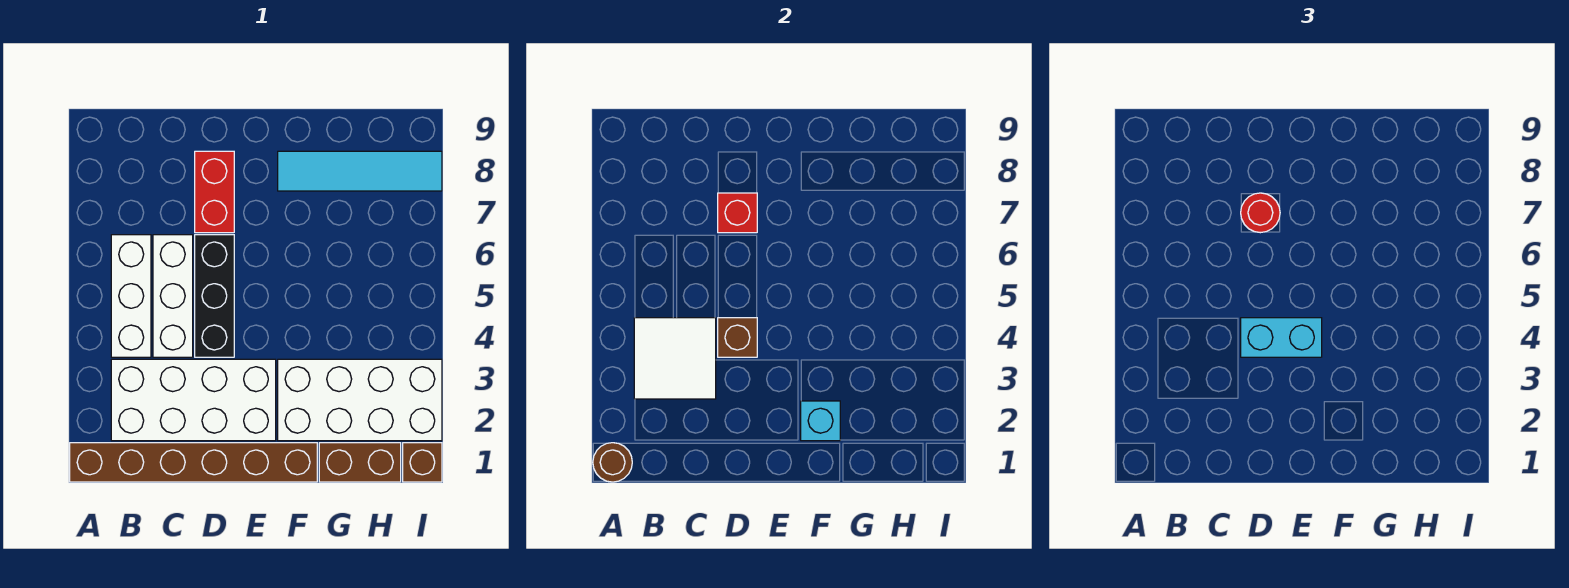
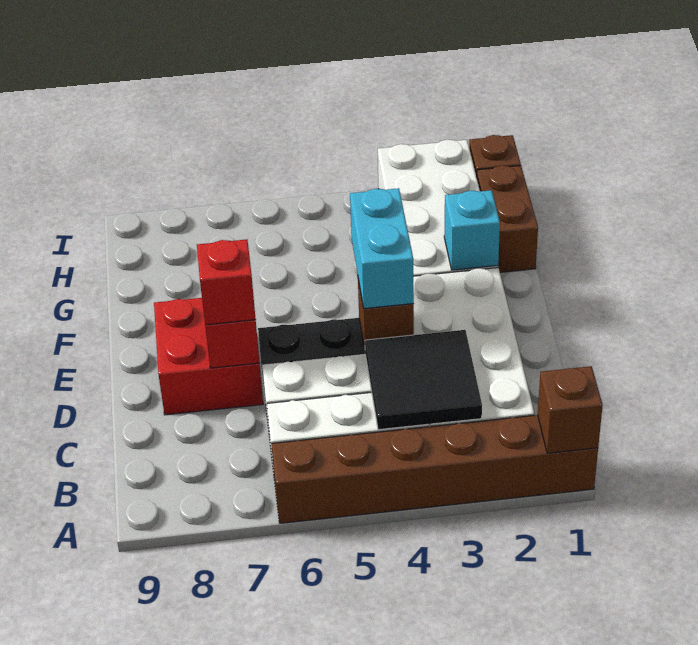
brown 1x6 brick [70,443,317,482] -> brown 1x6 brick turned to [271,415,598,523]
brown 1x1 round brick [593,443,632,482] -> brown 1x1 brick [538,366,603,453]
white 2x2 tile [634,318,716,399] -> black 2x2 tile [365,330,482,430]
red 1x2 brick [195,151,234,233] -> red 2x2 brick [154,298,263,415]
red 1x1 round brick [1241,193,1280,233] -> red 1x1 brick [197,239,256,325]
cyan 1x4 tile [278,151,442,191] -> none

